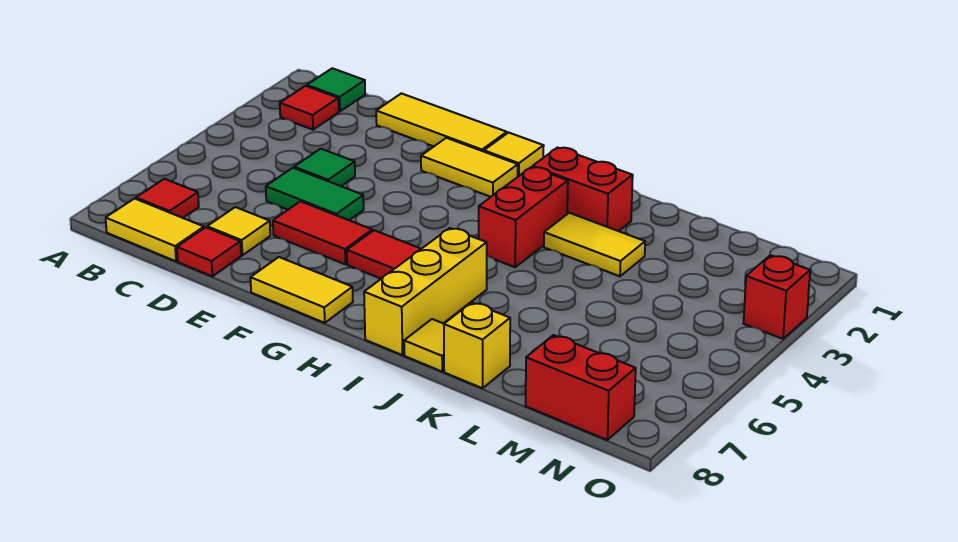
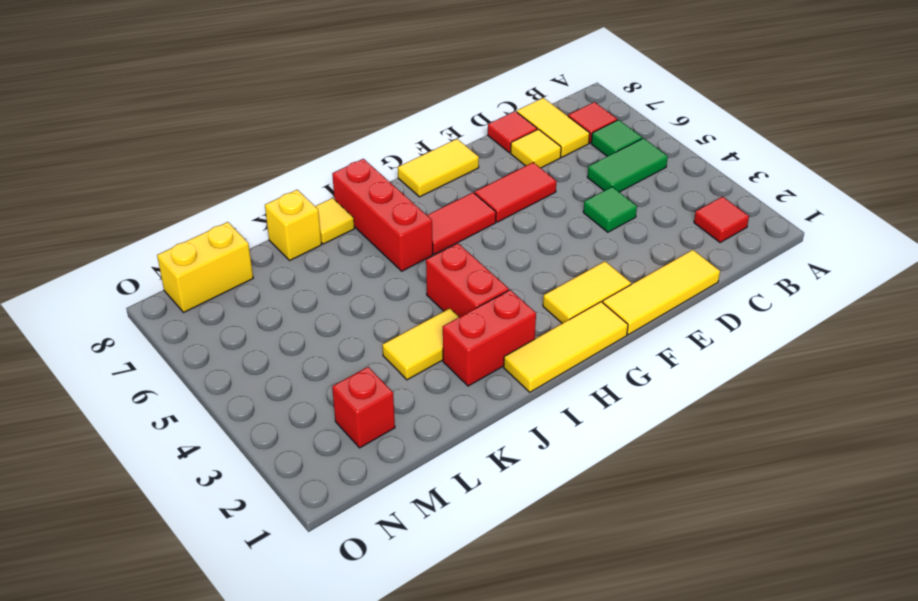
green 1x1 tile [307,68,365,111] -> green 1x1 tile moved to [591,120,642,156]
yellow 1x2 tile [106,199,204,261] -> yellow 1x2 tile turned to [517,98,590,157]
green 1x2 tile [266,168,364,220] -> green 1x2 tile moved to [587,138,668,192]
yellow 1x1 tile [484,133,544,176] -> yellow 1x3 tile [504,302,628,392]
yellow 1x3 brick [364,228,487,355] -> red 1x3 brick [332,159,433,271]
red 1x2 brick [526,335,636,440] -> yellow 1x2 brick [157,222,253,312]
red 1x1 brick [744,255,810,339] -> red 1x1 brick moved to [332,367,395,448]

